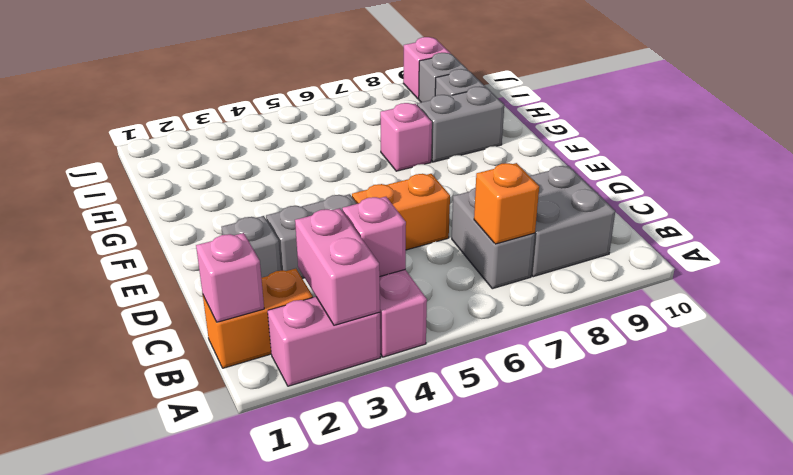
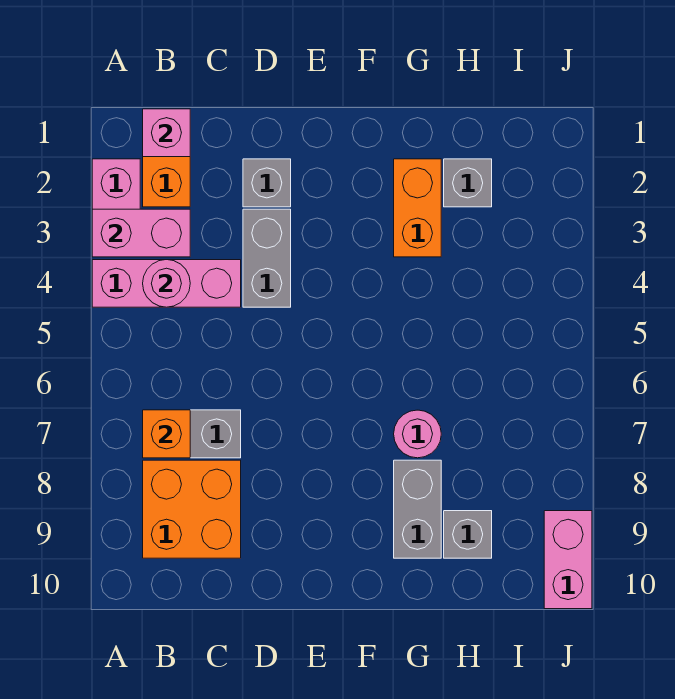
pink 1x1 brick [342,197,406,276] -> pink 1x1 round brick [143,260,190,307]
grey 2x2 brick [530,166,615,277] -> orange 2x2 brick [143,460,241,558]
orange 1x2 brick [352,174,450,250] -> orange 1x2 brick moved to [394,159,441,257]
pink 1x1 brick [380,103,432,171] -> pink 1x1 round brick [394,410,441,458]
grey 1x1 brick [419,53,467,102] -> grey 1x1 brick moved to [444,159,492,207]
pink 1x1 brick [403,37,451,99] -> pink 1x2 brick [544,511,592,609]

